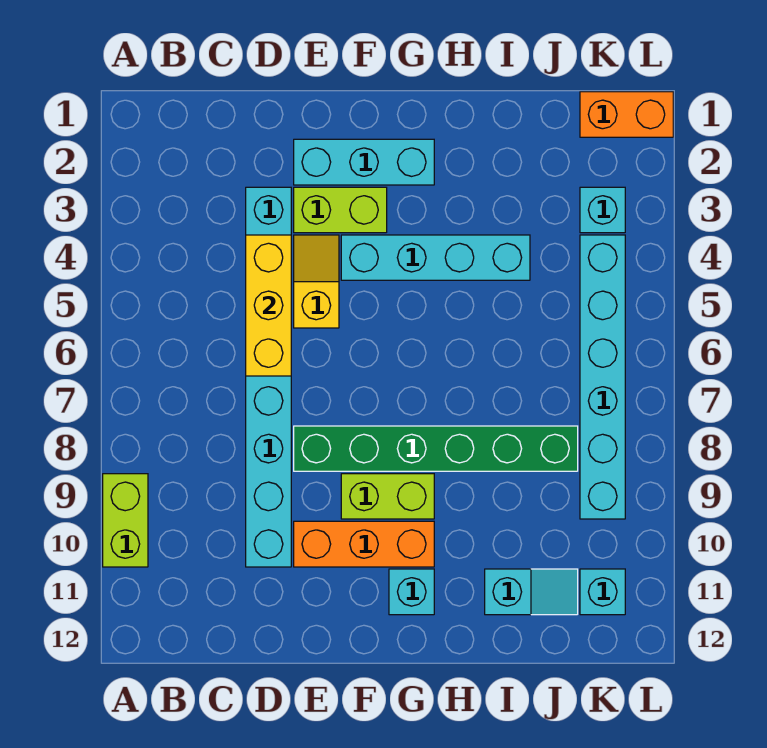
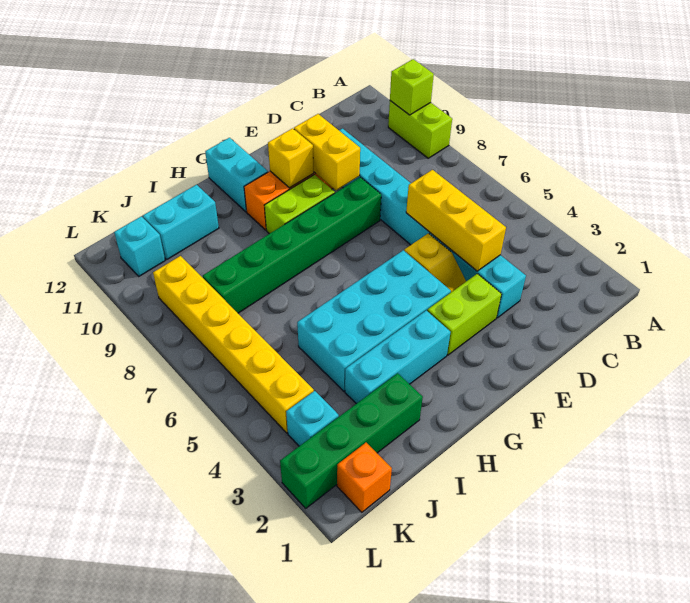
none -> lime 1x1 brick [390,59,434,115]
cyan 1x3 brick [294,139,434,185] -> cyan 1x3 brick moved to [345,310,451,404]
none -> yellow 1x2 brick [294,114,360,190]
cyan 1x4 brick [341,235,530,280] -> cyan 2x4 brick [297,250,451,391]
none -> yellow 1x1 brick [268,128,314,188]
cyan 1x1 brick [389,569,434,615] -> cyan 1x2 brick [205,138,268,212]
none -> green 1x4 brick [280,373,423,508]
cyan 1x2 slope [485,569,578,615] -> cyan 1x2 brick [143,185,219,259]
orange 1x2 brick [580,92,673,137] -> orange 1x1 brick [337,443,392,512]
cyan 1x6 brick [580,235,625,519] -> yellow 1x6 brick [153,256,314,433]

